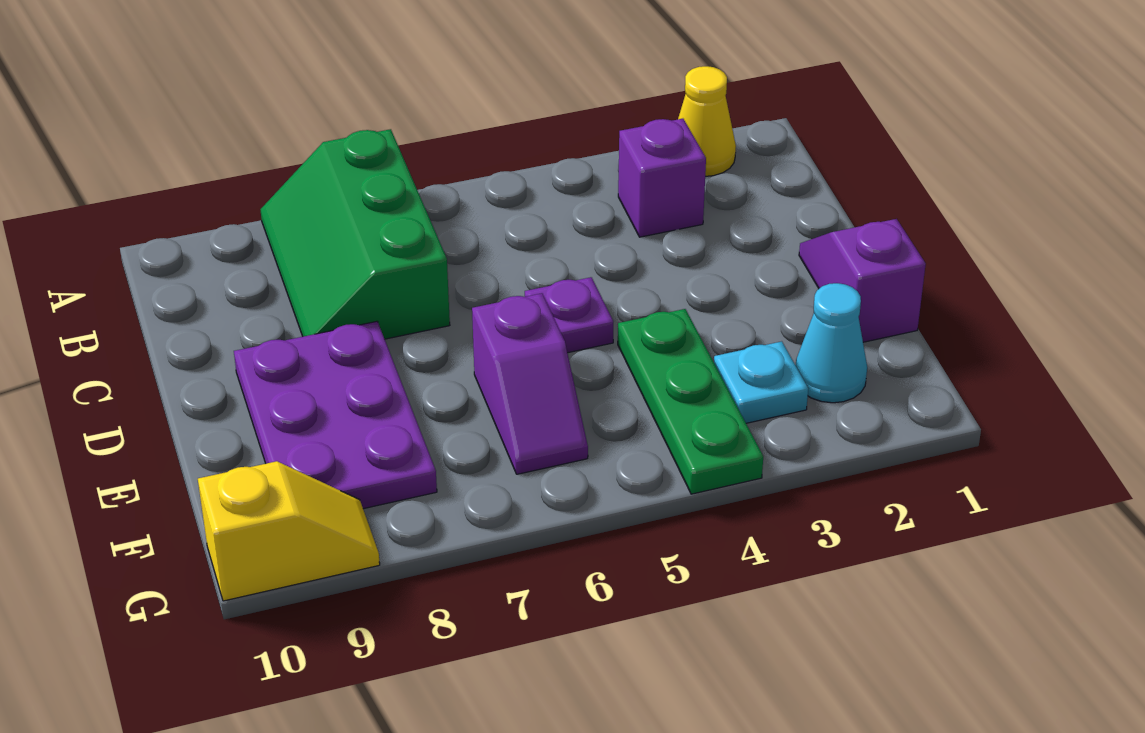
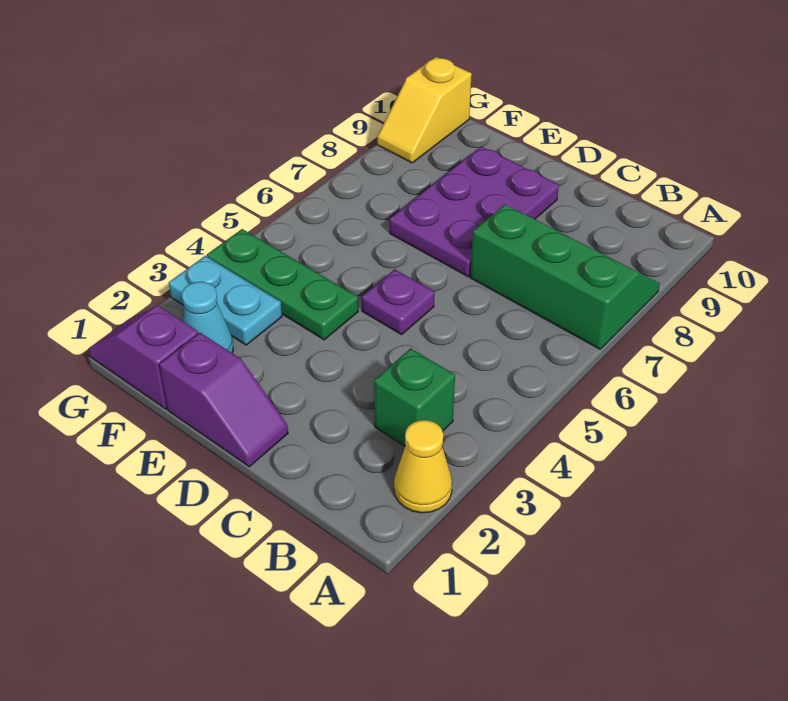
purple 1x1 brick [618,119,706,237] -> green 1x1 brick [374,348,455,446]
purple 2x3 plate [234,321,437,509] -> purple 2x3 plate turned to [389,147,559,277]
purple 1x2 slope [472,293,588,474] -> purple 1x2 slope moved to [89,306,198,409]
cyan 1x1 plate [714,341,808,423] -> cyan 1x2 plate [169,256,282,345]

